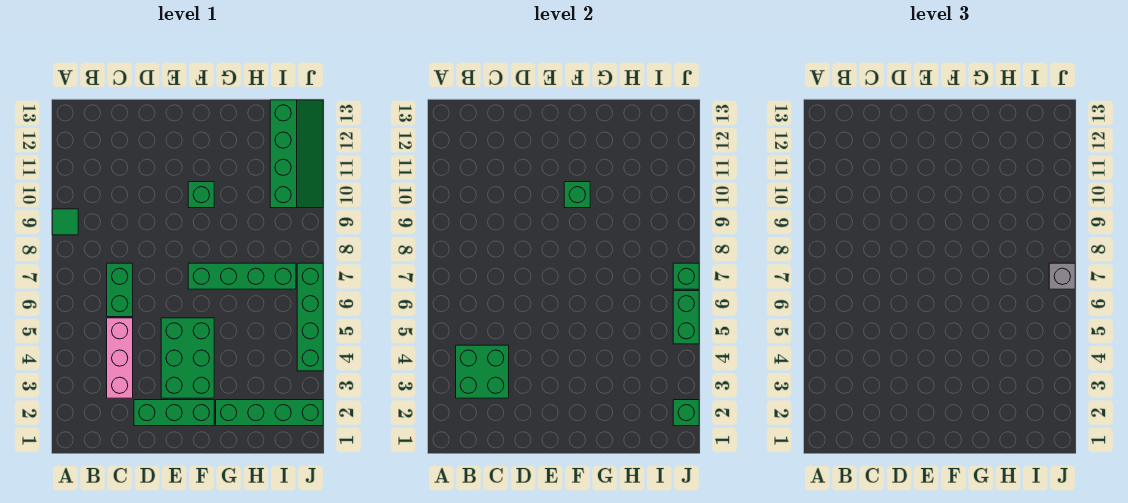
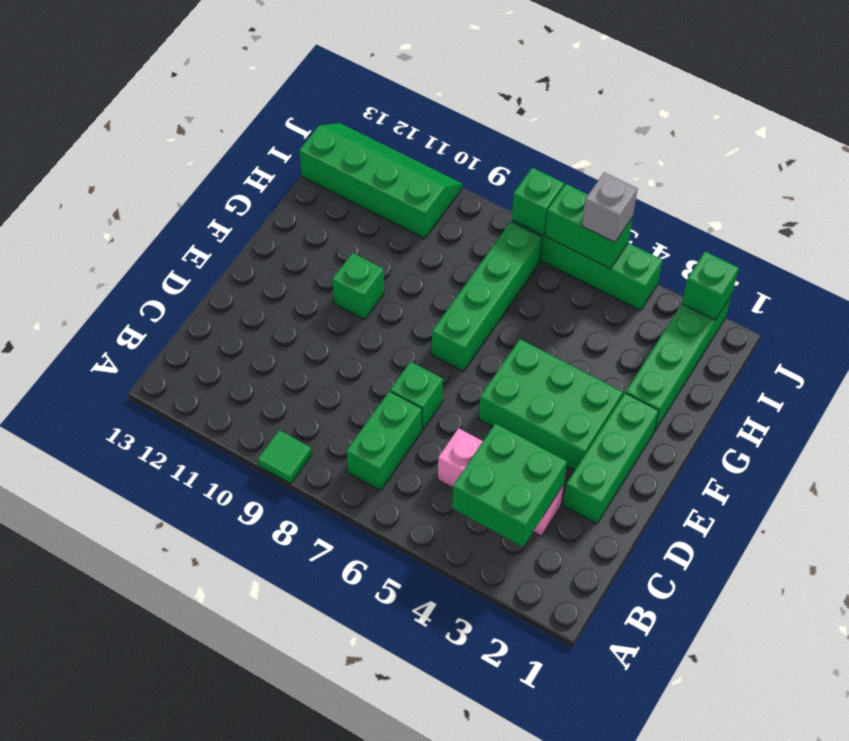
green 1x2 brick [107,263,133,317] -> green 1x2 brick turned to [347,391,422,491]
green 1x1 brick [564,182,590,208] -> green 1x1 brick moved to [390,362,443,430]
grey 1x1 brick [1049,263,1075,289] -> grey 1x1 brick moved to [582,172,638,242]

